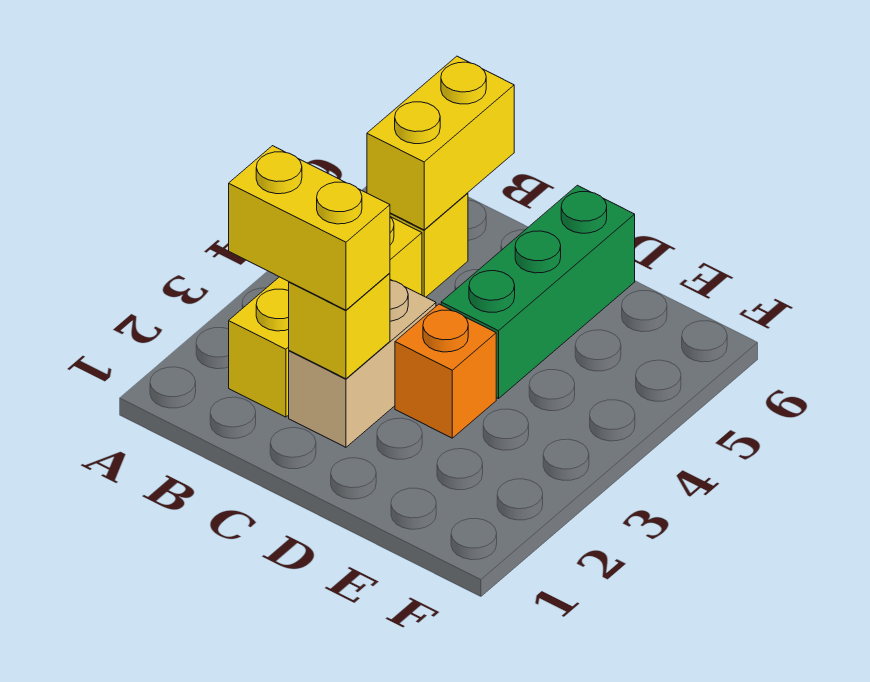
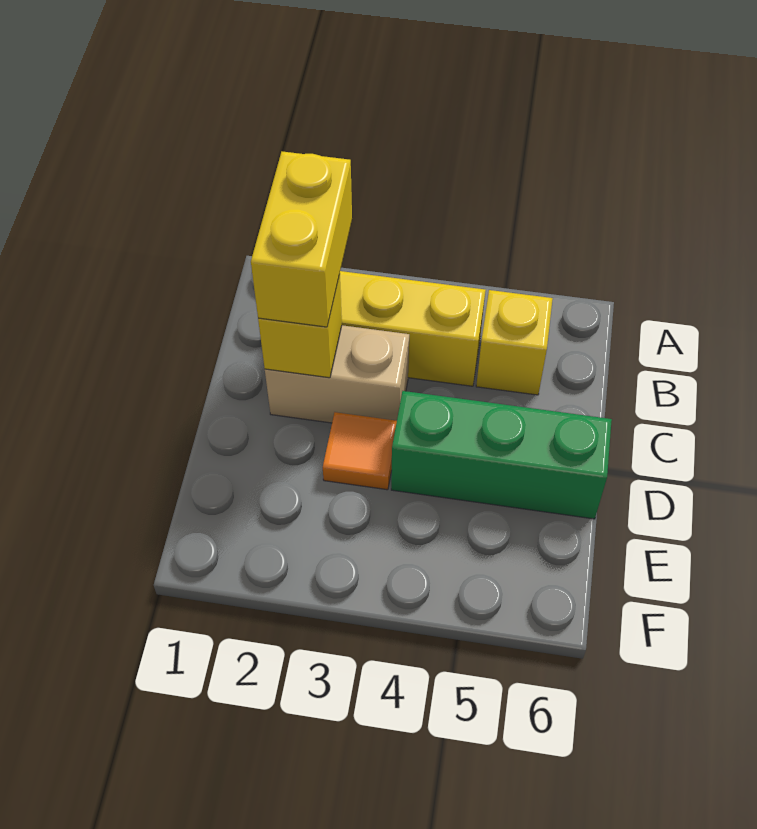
yellow 1x2 brick [367,56,514,230] -> none
orange 1x1 brick [395,304,496,438] -> orange 1x1 tile [323,412,397,490]

